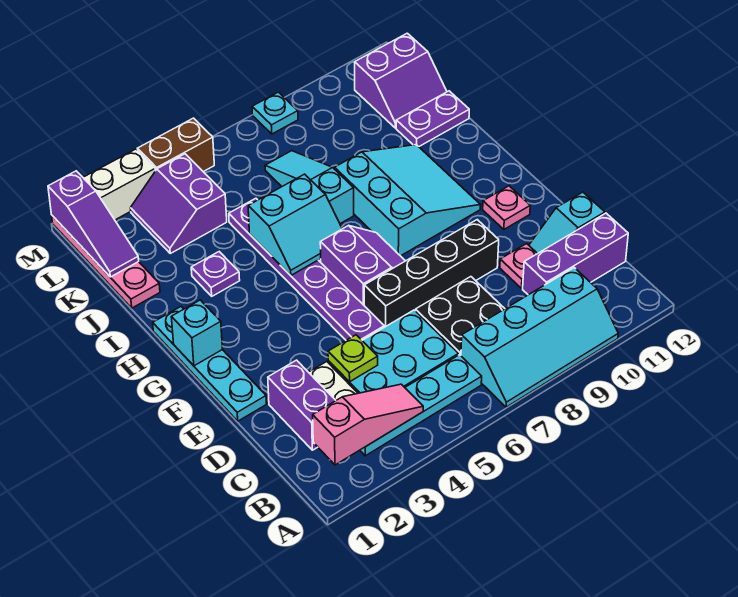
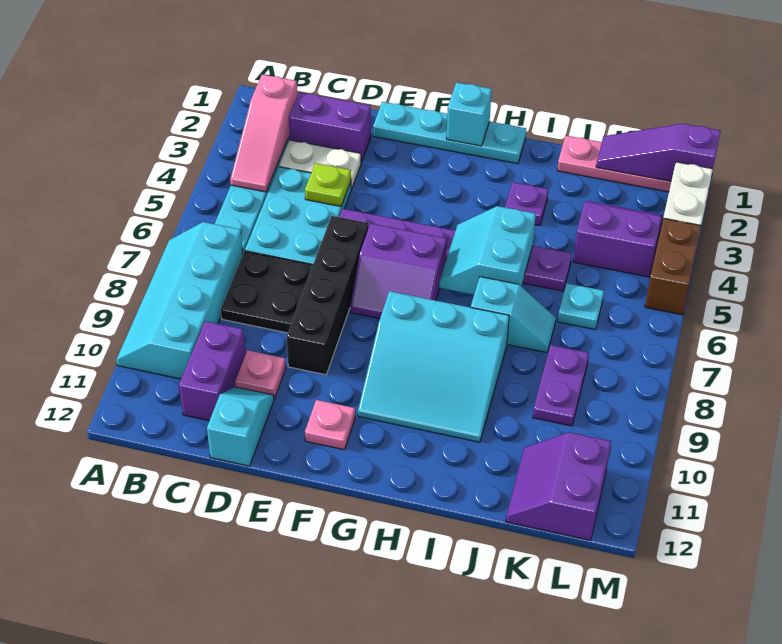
purple 1x3 brick [523,213,628,295] -> purple 1x2 brick [179,321,246,421]
cyan 1x3 slope [265,151,354,224] -> cyan 1x2 slope [471,277,556,353]
purple 1x2 plate [396,91,469,147] -> purple 1x2 plate moved to [533,345,589,426]
cyan 1x1 plate [252,92,298,134] -> cyan 1x1 plate moved to [558,283,604,329]

